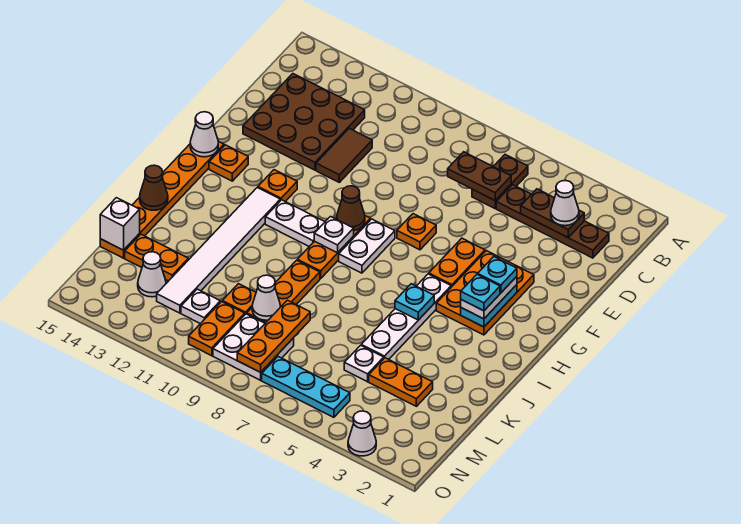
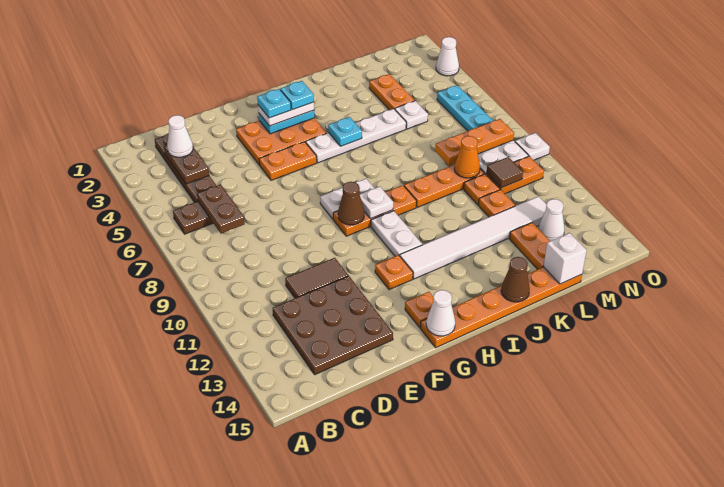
orange 1x1 plate [397,214,436,250] -> orange 1x1 plate moved to [478,190,515,217]
white 1x1 cone [252,275,281,320] -> orange 1x1 cone [454,136,480,178]
none -> brown 1x1 tile [487,157,523,188]
white 1x1 plate [181,289,220,324] -> white 1x1 plate moved to [515,133,550,160]

